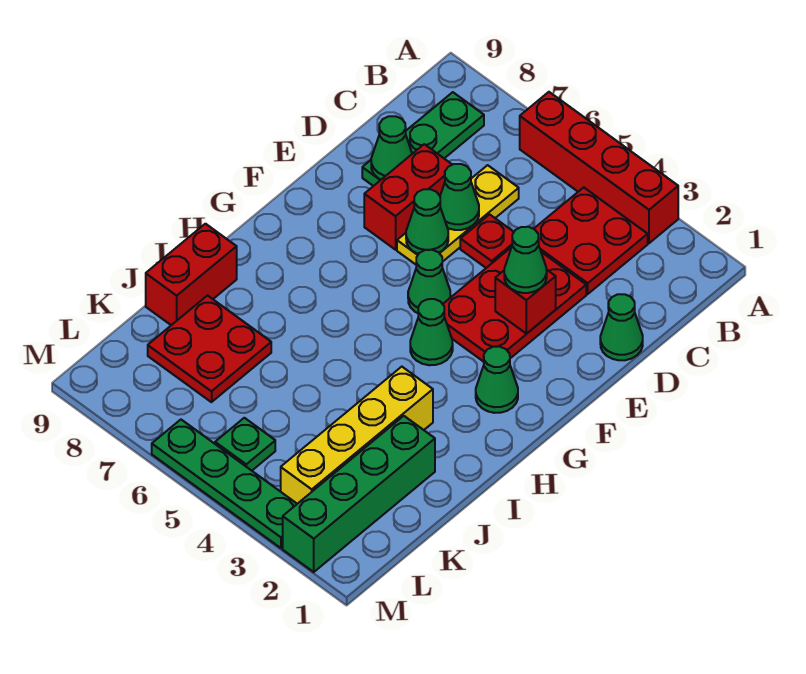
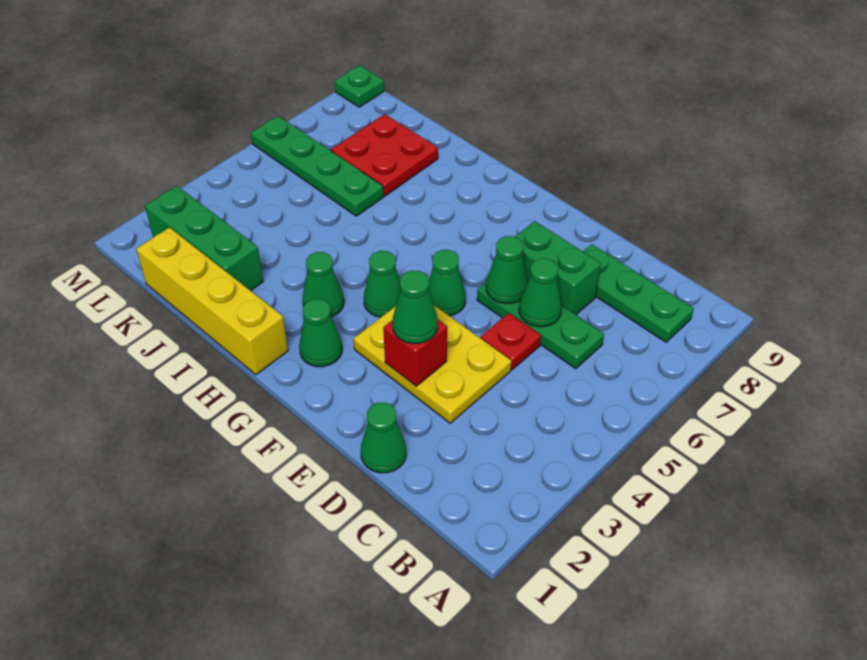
red 1x4 brick [520,92,678,243] -> none
red 2x2 plate [534,187,648,294] -> none
yellow 1x3 plate [397,165,519,264] -> green 1x3 plate [477,283,604,369]
red 2x3 plate [443,248,586,362] -> yellow 2x3 plate [353,305,511,423]
red 1x2 brick [364,144,452,250] -> green 1x2 brick [515,221,601,315]
green 1x1 cone [371,116,412,179] -> green 1x1 cone moved to [303,252,344,317]
yellow 1x4 brick [281,367,433,504] -> yellow 1x4 brick moved to [136,227,288,375]
red 1x2 brick [146,224,237,325] -> none
green 1x4 brick [283,416,435,572] -> green 1x3 brick [145,186,263,291]
green 1x1 plate [215,418,275,471] -> green 1x1 plate moved to [335,65,384,107]
green 1x4 plate [152,420,297,548] -> green 1x4 plate turned to [251,116,384,216]

